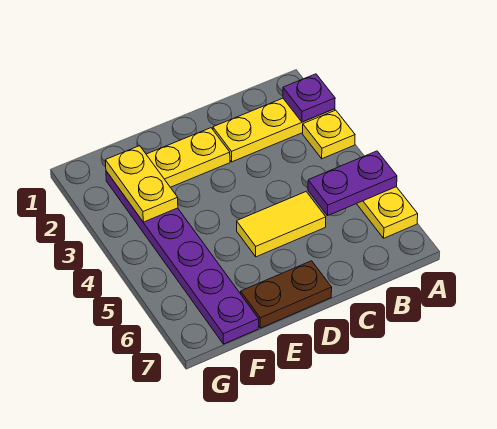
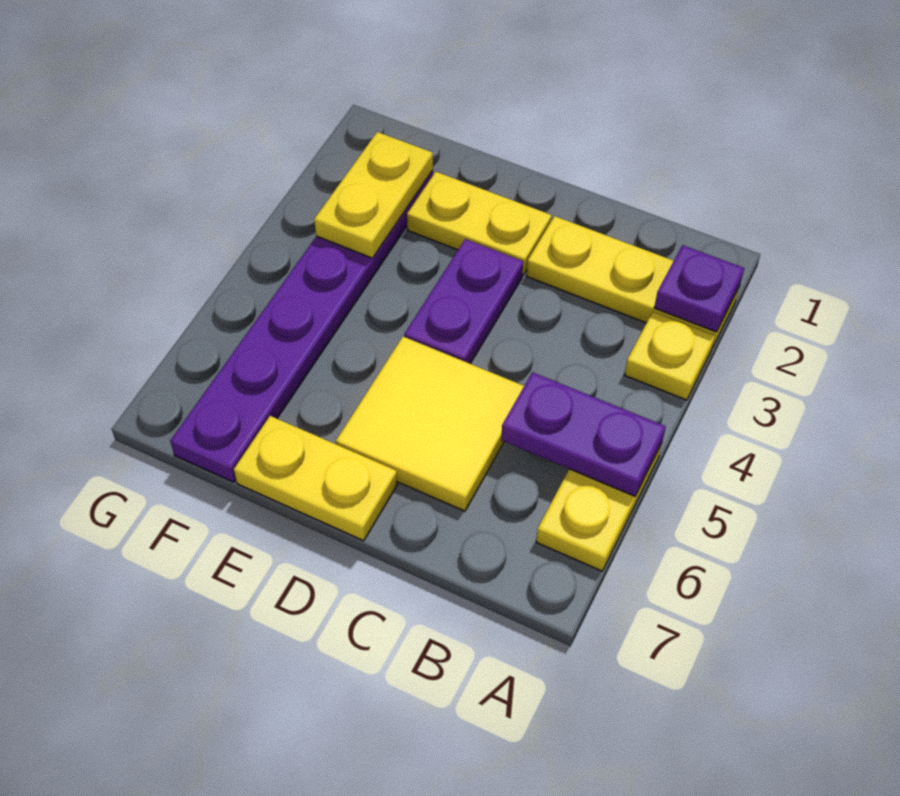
yellow 1x2 tile [237,192,326,257] -> yellow 2x2 tile [336,337,524,511]
none -> purple 1x2 plate [404,239,523,364]
brown 1x2 plate [241,261,332,328] -> yellow 1x2 plate [234,416,397,541]

